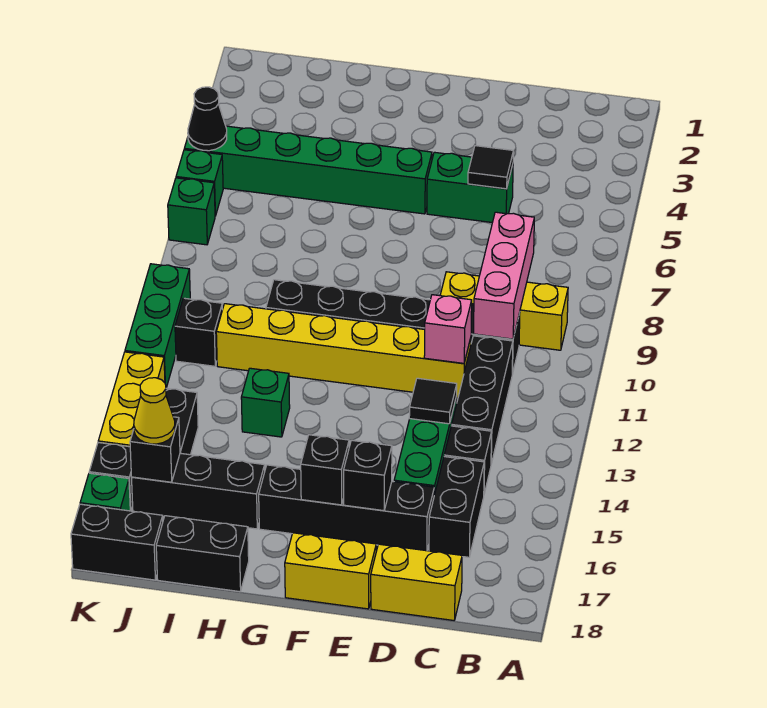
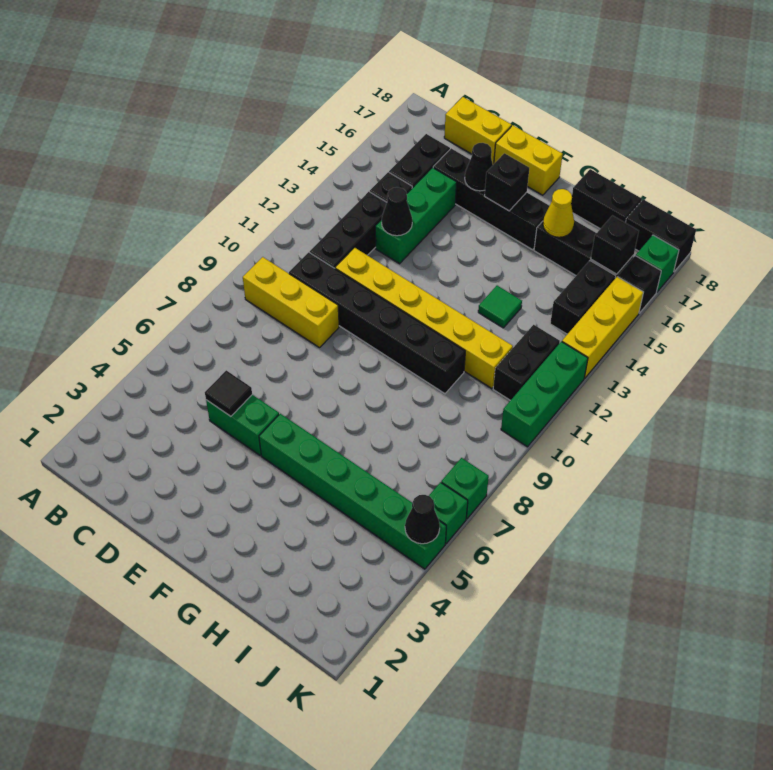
pink 1x3 brick [474,212,534,339] -> none
pink 1x1 brick [424,295,472,363] -> none
black 1x1 tile [409,378,457,424] -> black 1x1 cone [382,187,412,236]
black 1x1 brick [344,440,392,511] -> black 1x1 cone [465,143,493,191]
green 1x1 brick [241,368,290,437] -> green 1x1 tile [478,286,522,328]
black 1x1 brick [175,298,222,366] -> black 1x2 brick [493,325,560,400]
yellow 1x1 cone [134,378,175,444] -> yellow 1x1 cone moved to [543,189,574,237]

